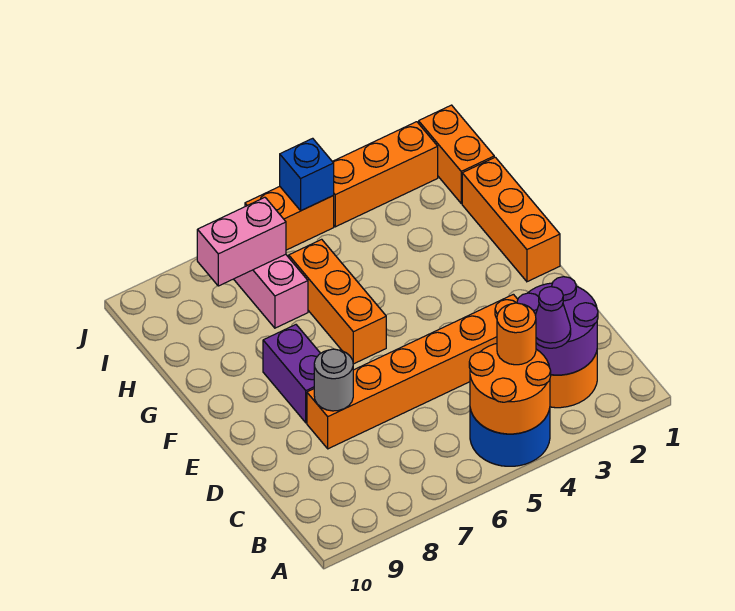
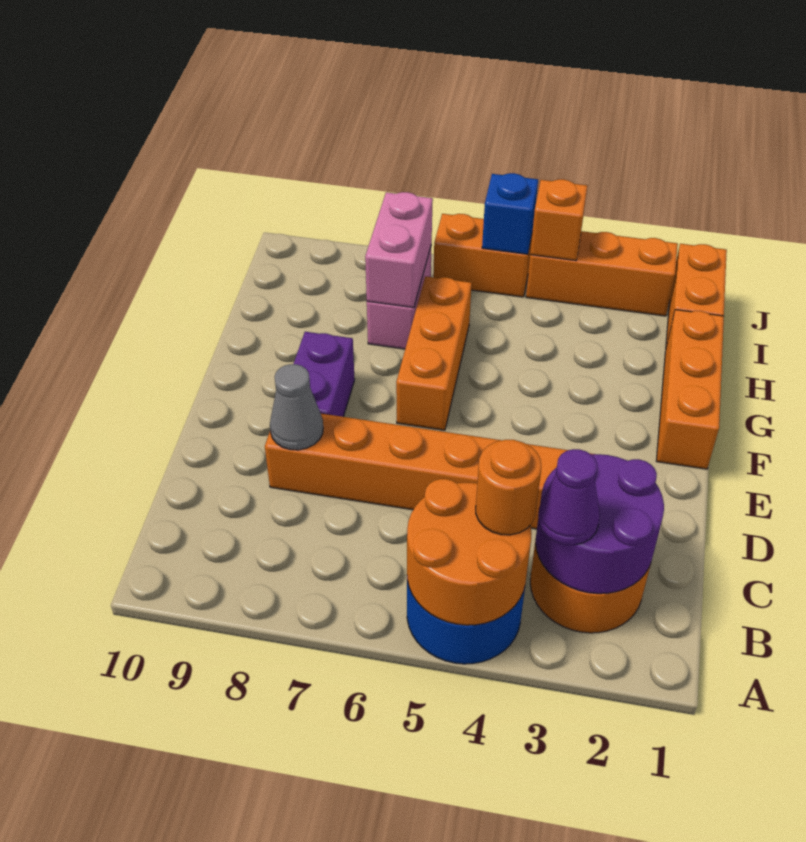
grey 1x1 round brick [314,349,353,411] -> grey 1x1 cone [270,364,323,450]
pink 1x2 brick [197,197,286,286] -> pink 1x2 brick turned to [365,192,433,308]
none -> orange 1x1 brick [530,179,587,261]

